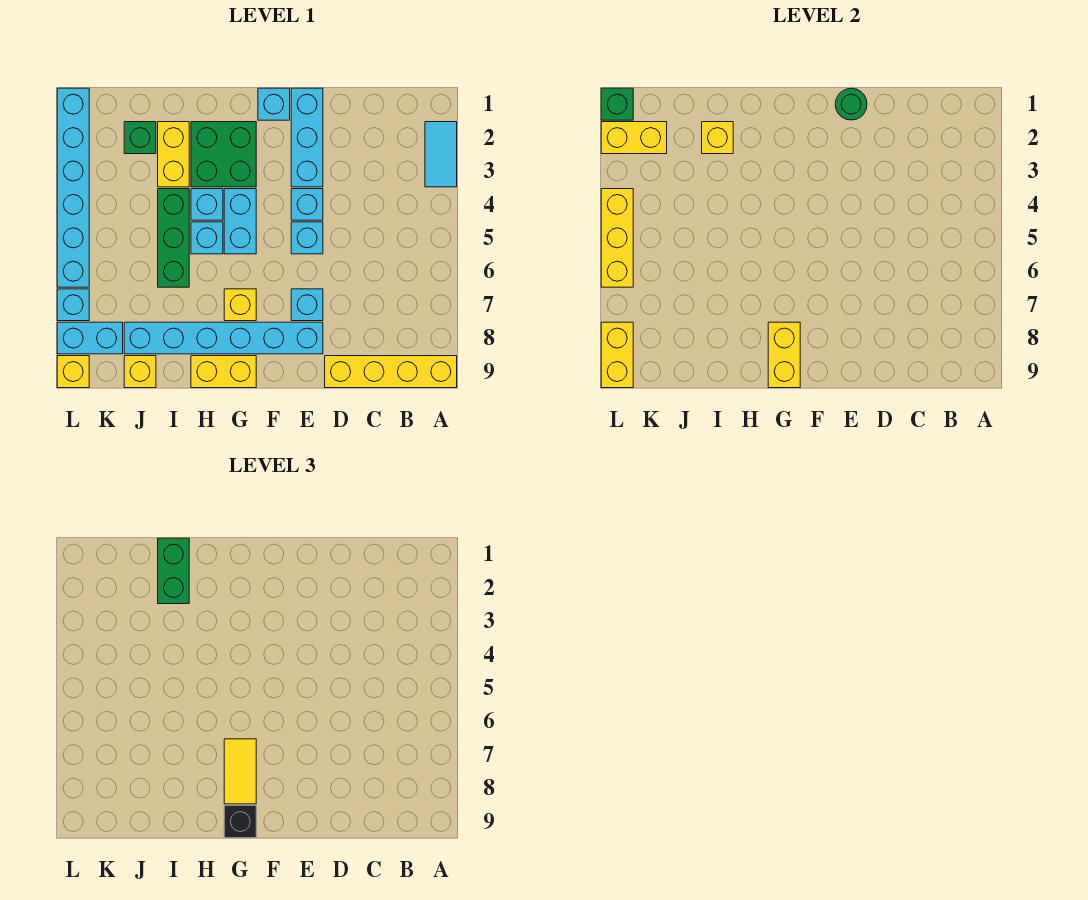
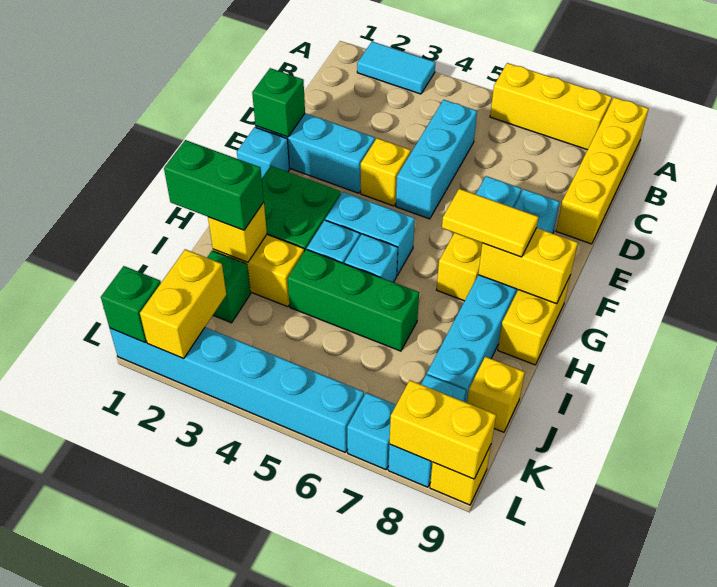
green 1x1 round brick [835,88,867,120] -> green 1x1 brick [252,68,305,137]
cyan 1x1 brick [291,189,323,220] -> yellow 1x1 brick [361,138,411,206]
cyan 1x1 brick [291,222,323,254] -> cyan 1x3 brick [396,100,477,219]
black 1x1 brick [224,806,256,838] -> none
yellow 1x3 brick [601,189,633,287] -> yellow 1x3 brick moved to [490,63,612,150]

